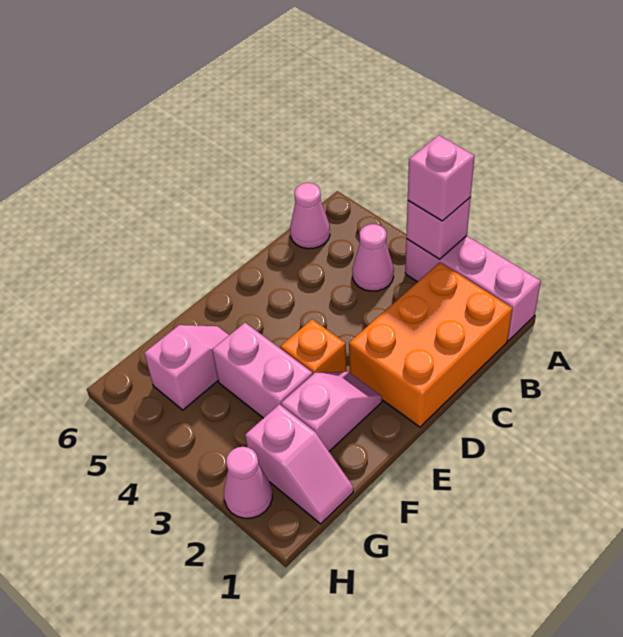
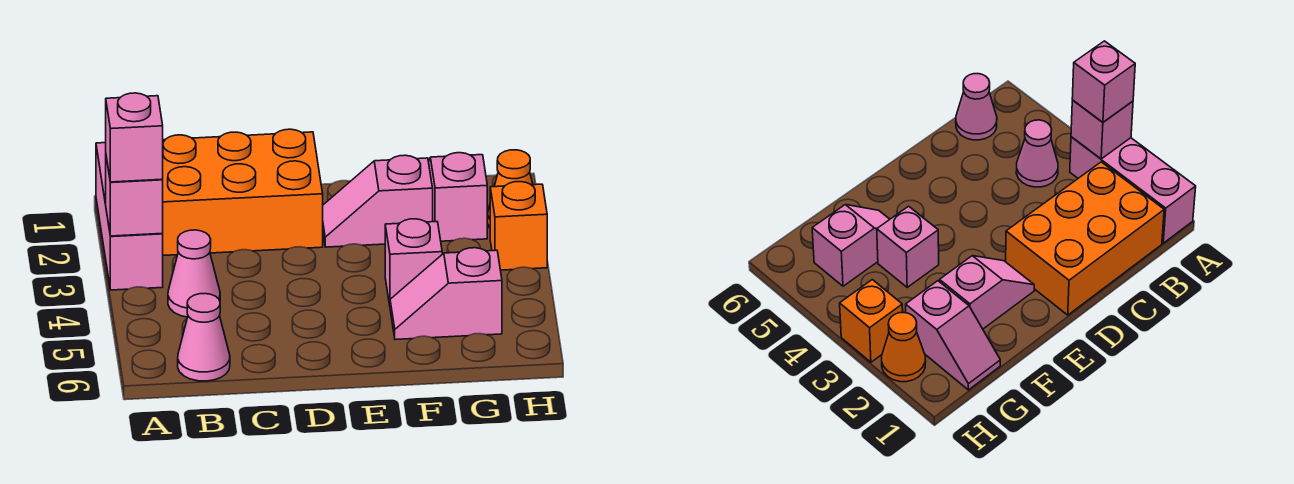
orange 1x1 brick [281,319,347,375] -> orange 1x1 brick moved to [490,182,547,270]
pink 1x2 brick [212,323,312,418] -> pink 1x1 brick [385,219,442,305]
pink 1x1 cone [224,447,272,518] -> orange 1x1 cone [488,150,533,228]

